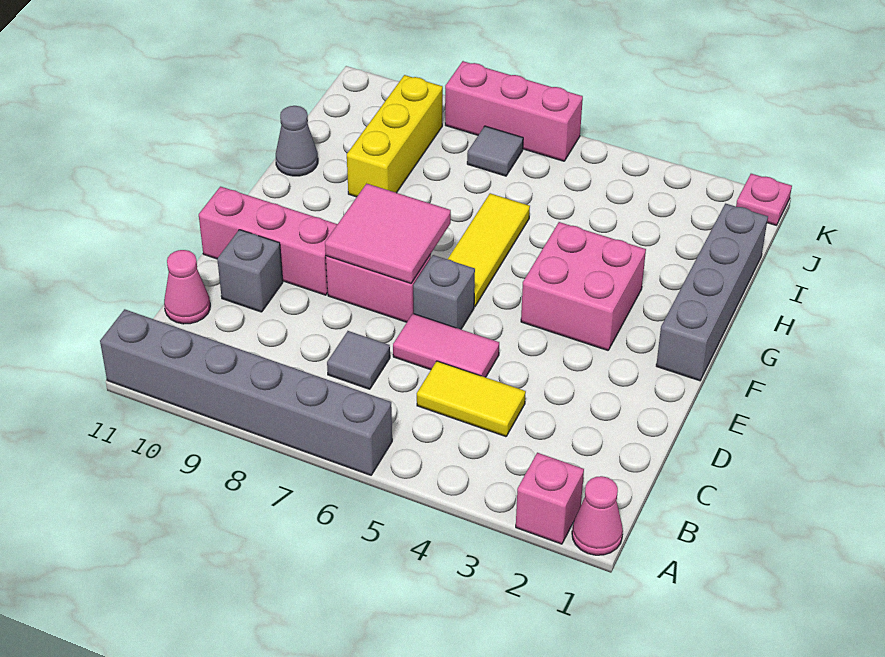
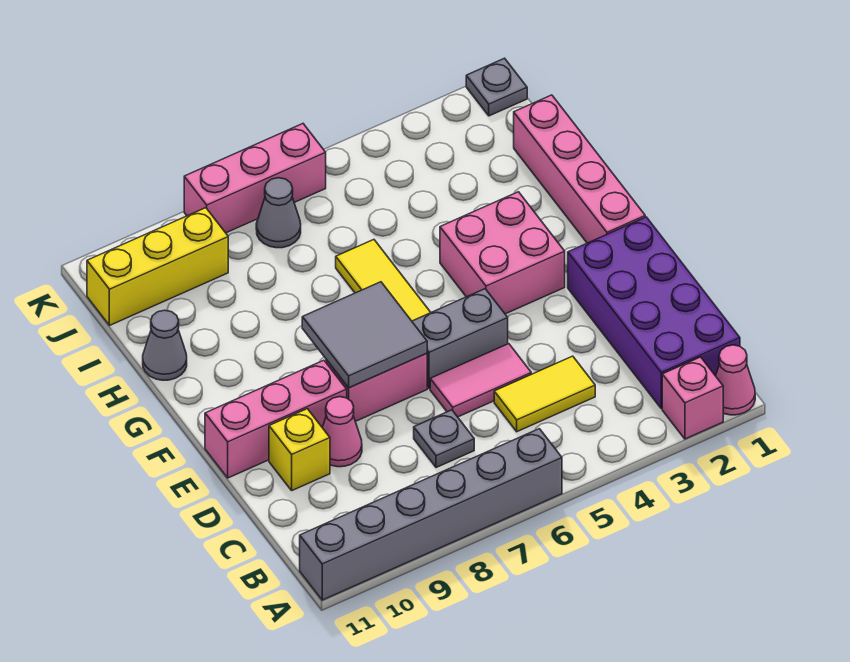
none -> purple 2x4 brick [568,217,740,408]
grey 1x1 tile [327,331,390,389] -> grey 1x1 plate [414,410,474,468]
pink 1x1 cone [164,250,210,324] -> pink 1x1 cone moved to [322,397,362,467]
grey 1x1 brick [217,230,283,312] -> yellow 1x1 brick [269,409,330,490]
grey 1x1 brick [413,255,475,329] -> grey 1x2 brick [412,289,508,389]
pink 2x2 tile [325,184,451,283] -> grey 2x2 tile [302,282,427,388]
grey 1x4 brick [656,204,768,381] -> pink 1x4 brick [514,95,645,243]
yellow 1x3 brick [347,75,443,197] -> yellow 1x3 brick turned to [87,208,228,326]
grey 1x1 tile [467,126,523,176] -> grey 1x1 cone [256,178,301,248]
pink 1x1 plate [736,174,792,225] -> grey 1x1 plate [466,58,527,116]

